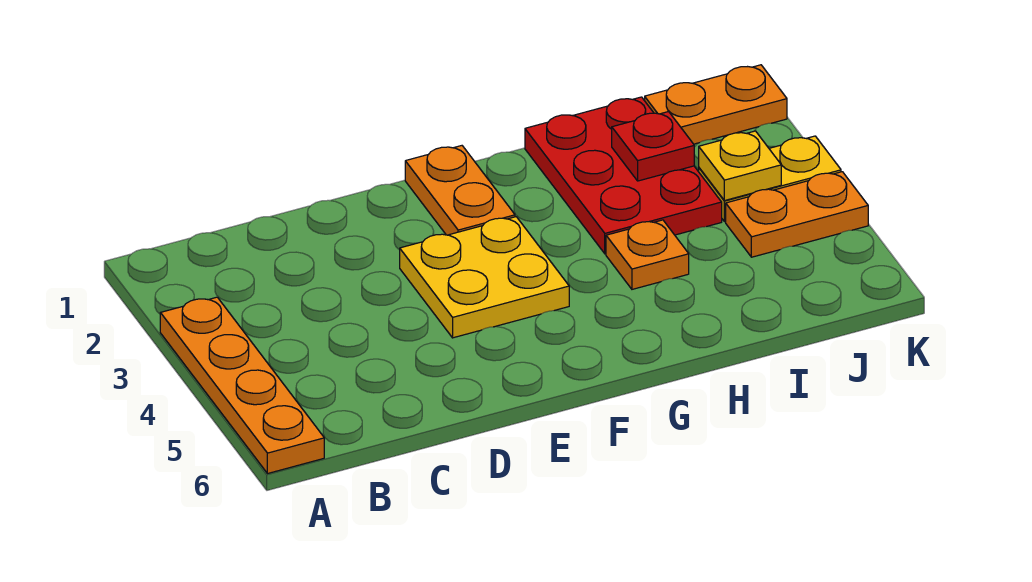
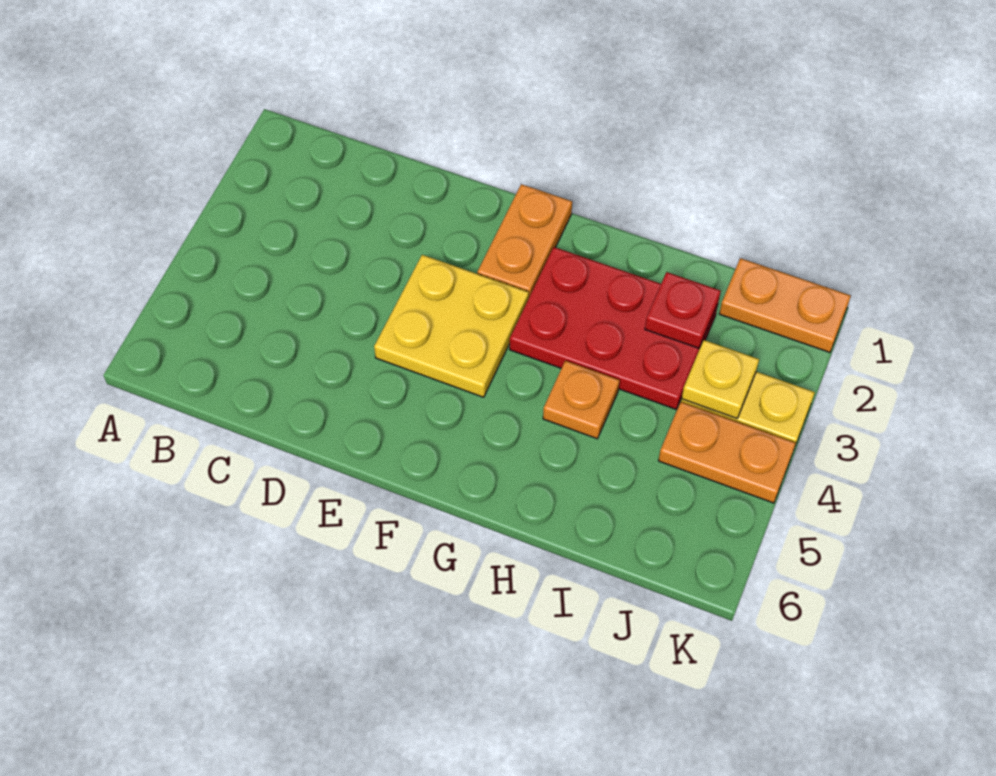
orange 1x4 plate [160,297,324,474] -> none
red 2x3 plate [525,97,722,254] -> red 2x3 plate turned to [510,247,718,409]

